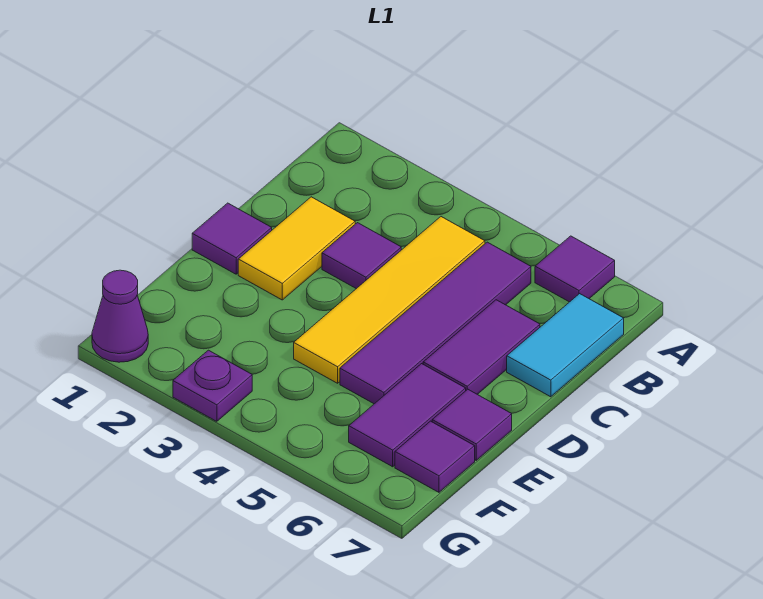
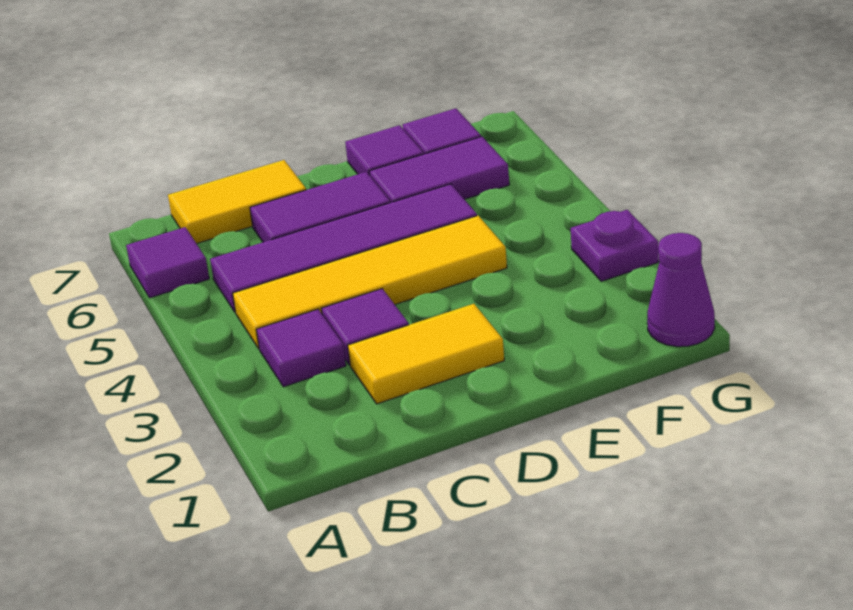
cyan 1x2 tile [507,294,624,397] -> yellow 1x2 tile [168,160,306,244]
purple 1x1 tile [192,203,272,274] -> purple 1x1 tile moved to [256,309,346,387]

